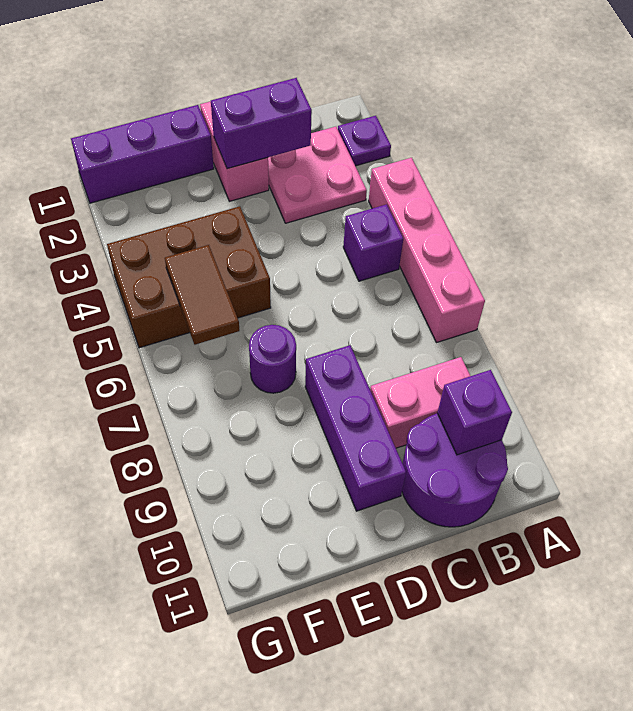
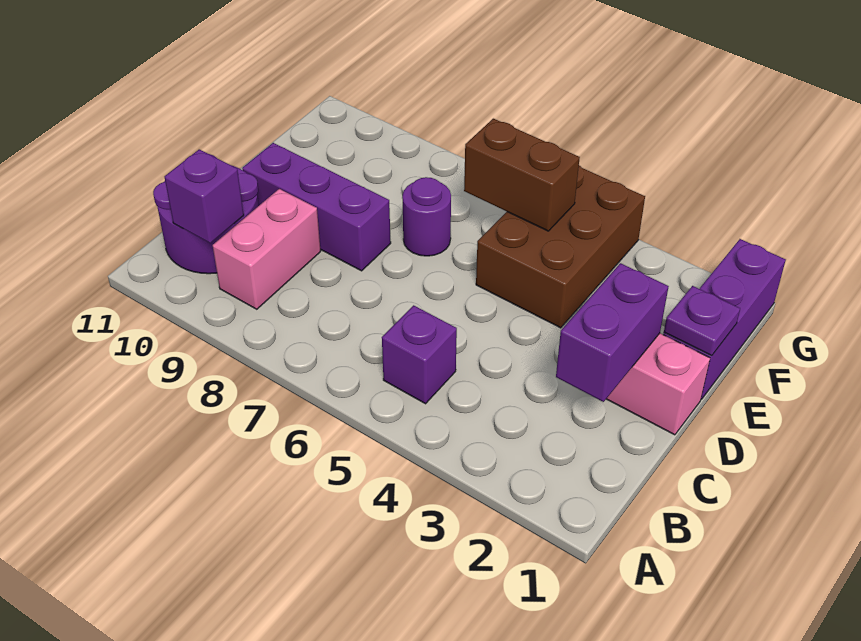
purple 1x1 plate [338,116,391,166] -> purple 1x1 plate moved to [664,286,740,356]
pink 1x4 brick [369,158,485,342] -> none
pink 2x2 plate [268,127,367,223] -> none
brown 1x2 tile [165,245,239,345] -> brown 1x2 brick [464,119,580,231]

